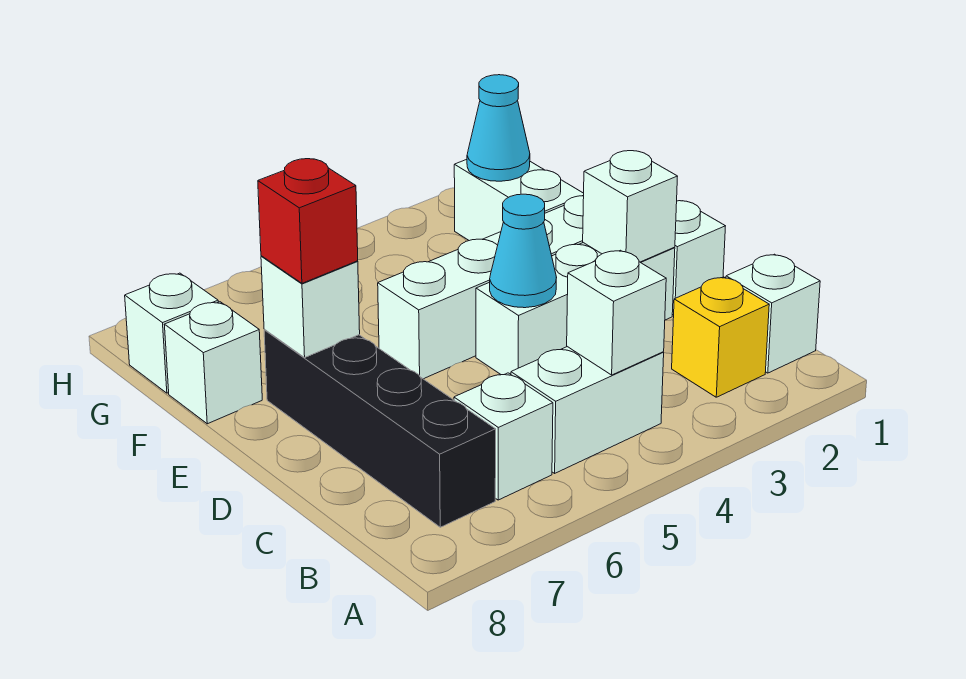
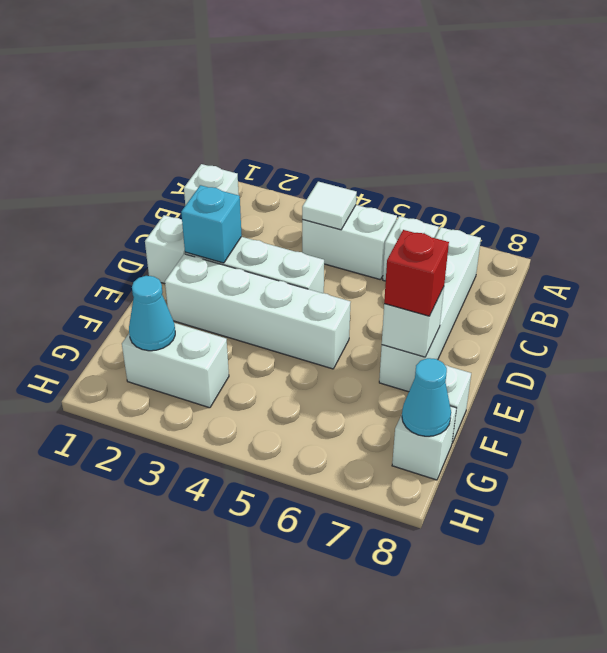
yellow 1x1 brick [672,277,769,397] -> none
white 1x1 brick [567,250,666,375] -> white 1x1 tile [302,182,357,230]
black 1x4 brick [264,330,496,527] -> white 1x4 brick [379,227,481,392]
white 1x1 brick [583,151,678,262] -> cyan 1x1 brick [181,185,242,263]
cyan 1x1 cone [490,194,557,308] -> cyan 1x1 cone moved to [402,358,451,436]
white 1x2 brick [454,159,584,241] -> white 1x2 brick turned to [122,323,229,408]

